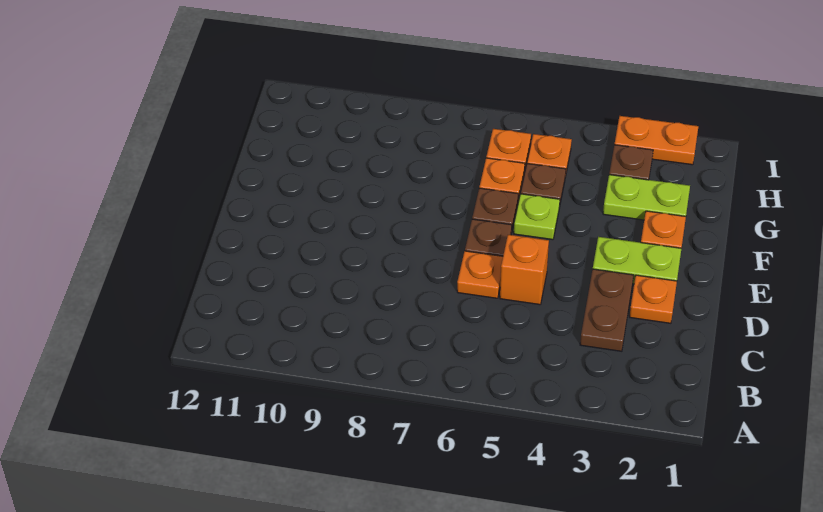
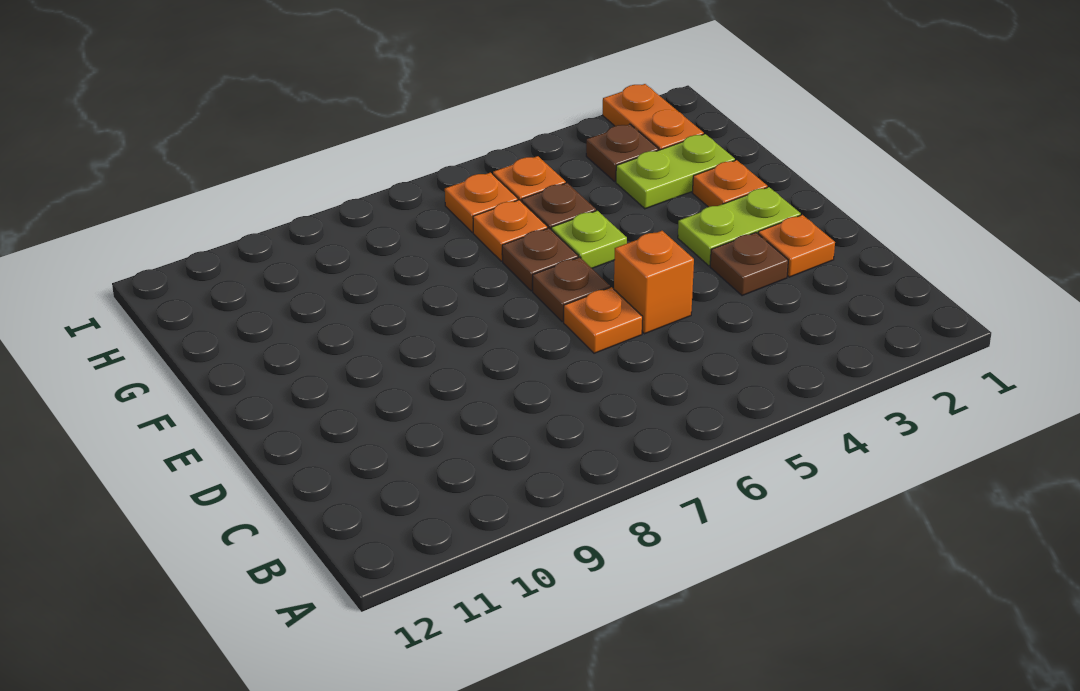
brown 1x2 plate [580,269,633,351] -> brown 1x1 plate [710,232,788,296]
orange 1x2 plate [614,116,698,165] -> orange 1x2 plate turned to [603,84,704,150]

